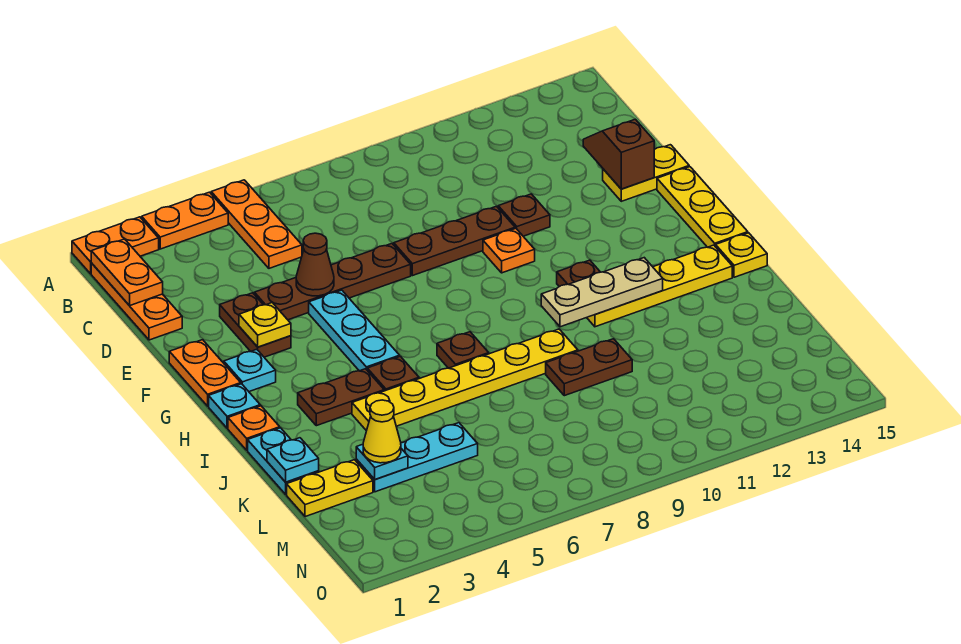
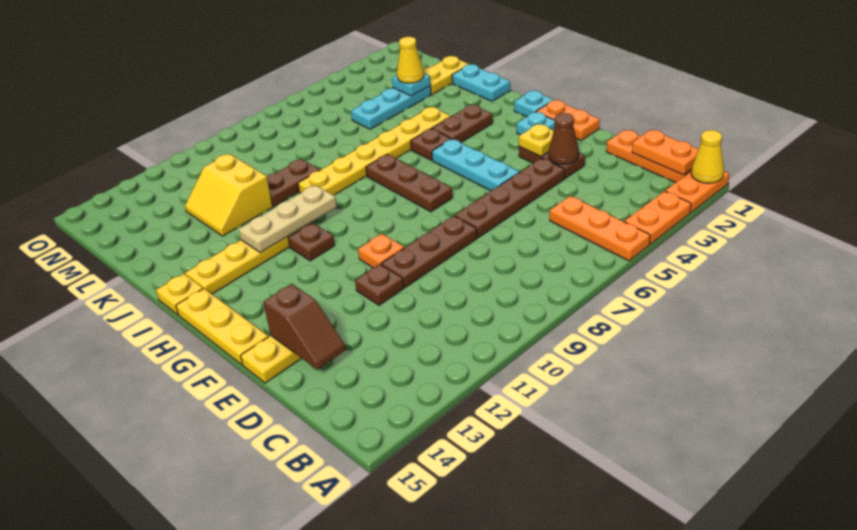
none -> yellow 1x1 cone [691,130,724,183]
brown 1x1 cone [296,233,334,296] -> brown 1x1 cone moved to [549,113,579,164]
orange 1x1 plate [228,406,280,450] -> none
brown 1x1 plate [437,332,489,368] -> brown 1x3 plate [366,154,453,212]
cyan 1x1 plate [267,438,319,482] -> none
none -> yellow 2x2 slope [185,154,273,236]

